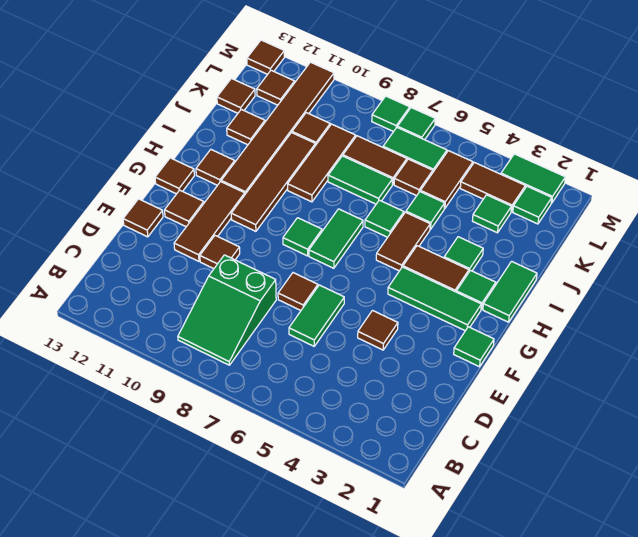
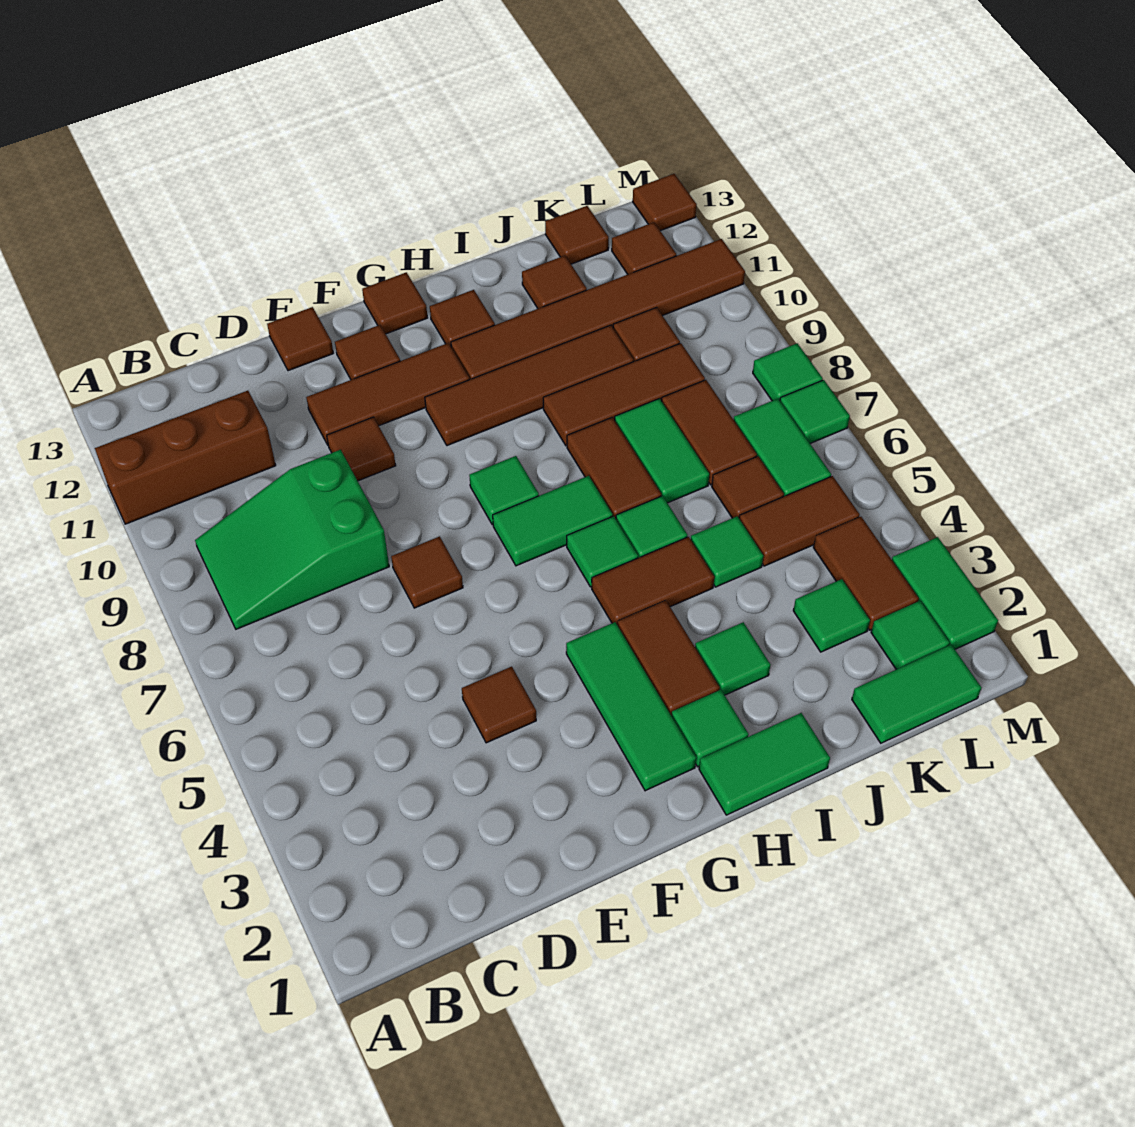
none -> brown 1x3 brick [95,391,276,524]
green 1x2 tile [289,285,344,346] -> green 1x2 tile moved to [852,645,982,743]
green 1x1 tile [454,327,494,367] -> green 1x1 tile moved to [567,516,638,587]
none -> brown 1x2 tile [567,418,661,519]

